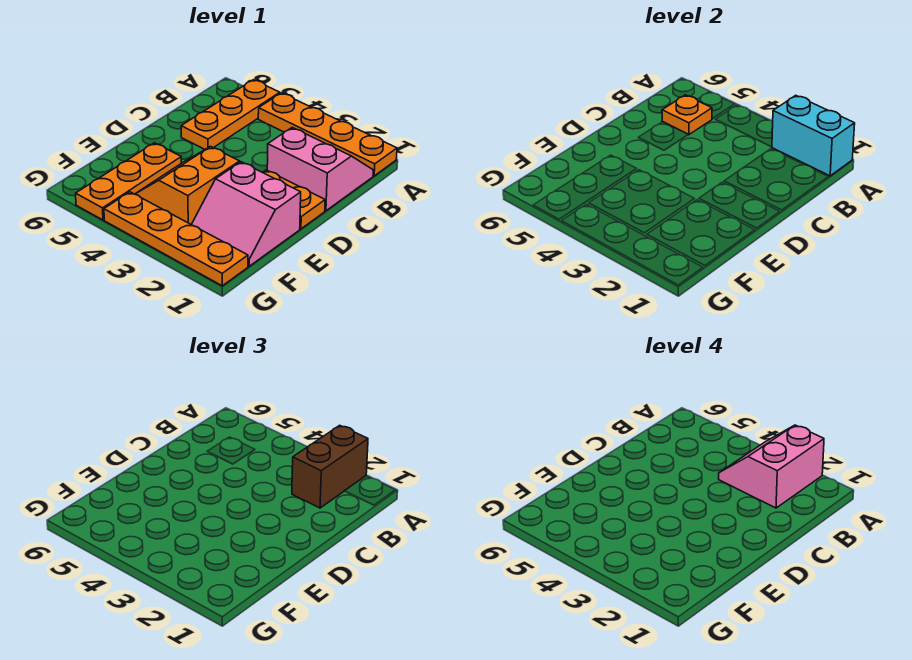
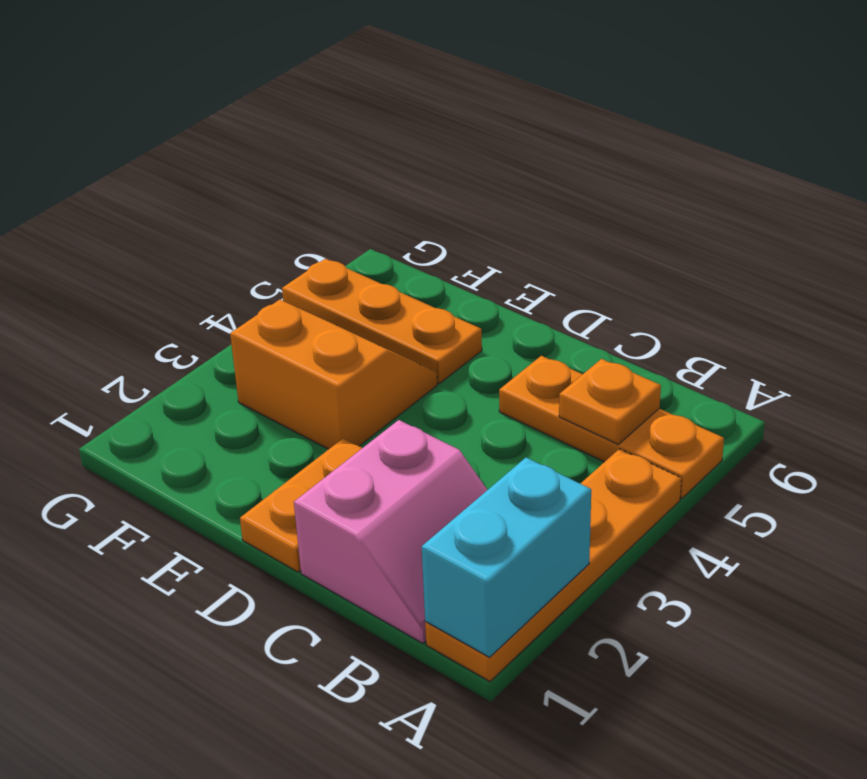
brown 1x2 brick [292,425,368,508] -> none
pink 2x2 slope [719,425,824,508] -> none
pink 2x2 slope [191,162,301,266] -> none
orange 1x4 plate [104,192,248,286] -> none

